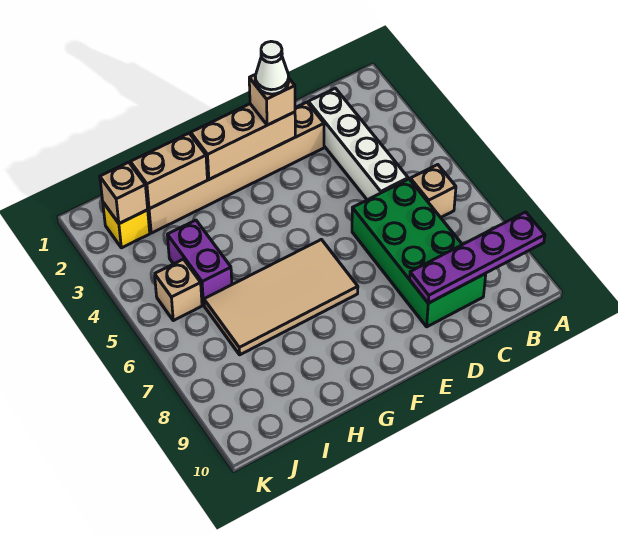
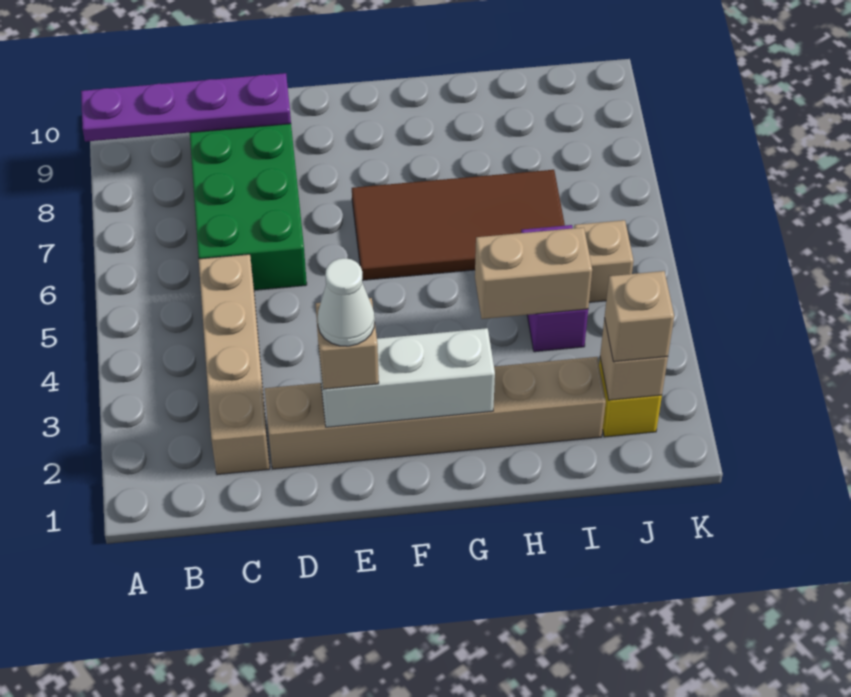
tan 1x1 brick [410,165,456,218] -> tan 1x1 brick moved to [605,271,674,362]
white 1x4 brick [308,88,408,200] -> tan 1x4 brick [199,254,270,475]
tan 1x3 brick [191,104,295,179] -> white 1x3 brick [319,328,495,427]
tan 2x4 tile [204,239,358,355] -> brown 2x4 tile [352,170,565,280]
tan 1x2 brick [130,133,207,209] -> tan 1x2 brick moved to [475,227,592,319]

